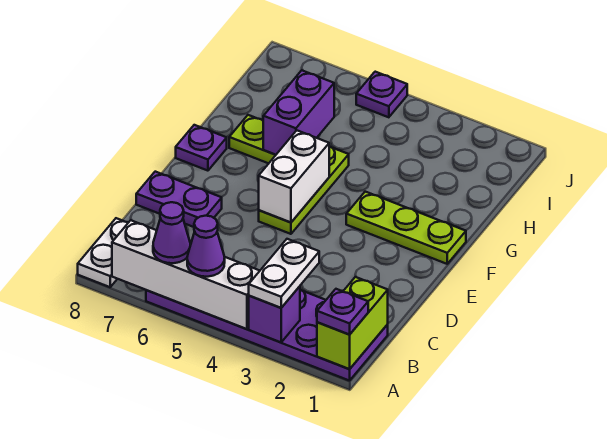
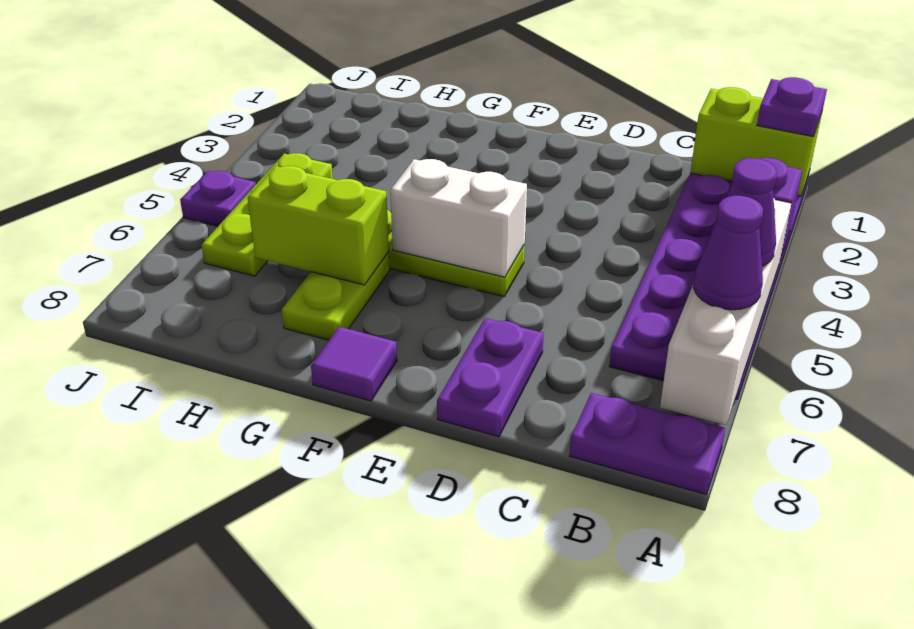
white 1x2 plate [249,239,319,308] -> none
white 1x2 plate [78,218,129,287] -> purple 1x2 plate [569,393,725,494]
lime 1x3 plate [346,192,466,264] -> lime 1x3 plate moved to [202,153,333,276]
purple 1x1 plate [176,125,227,171] -> purple 1x1 tile [311,327,397,401]
purple 1x2 brick [263,70,334,155] -> lime 1x2 brick [248,166,389,285]

